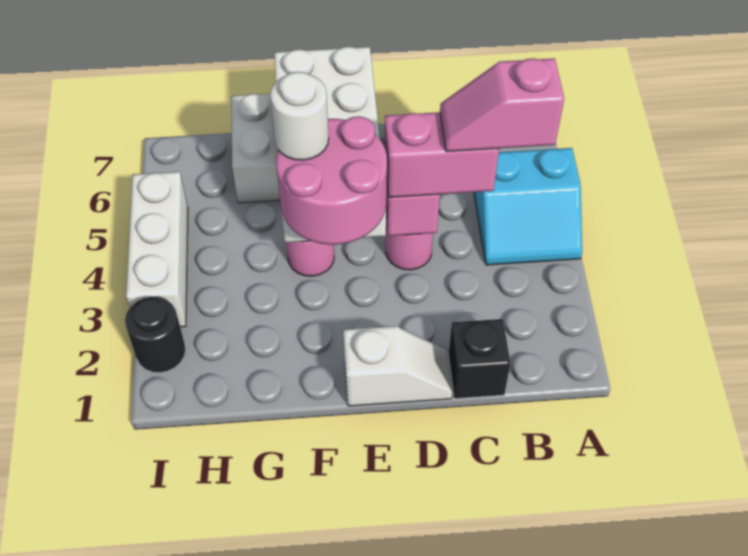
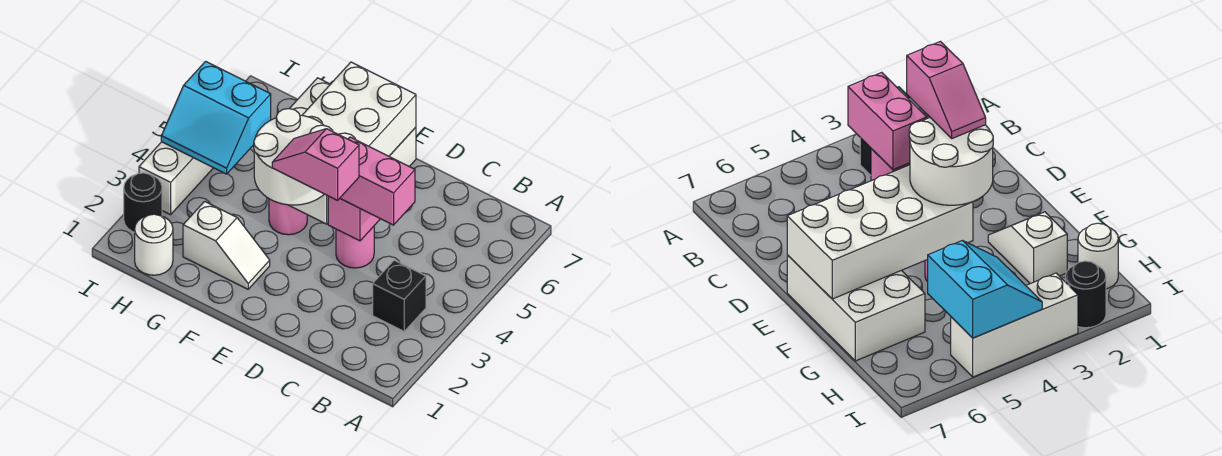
cyan 2x2 slope [474,148,582,265] -> cyan 2x2 slope moved to [161,61,271,174]
pink 1x2 slope [440,58,564,152] -> pink 1x2 slope moved to [272,129,359,200]
black 1x1 brick [448,319,511,399] -> black 1x1 brick moved to [373,260,426,331]
white 1x2 slope [343,326,452,406] -> white 1x2 slope moved to [183,201,270,289]
pink 2x2 round brick [276,116,387,245] -> white 2x2 round brick [254,109,333,205]
white 1x1 round brick [270,72,329,160] -> white 1x1 round brick moved to [135,214,173,275]

